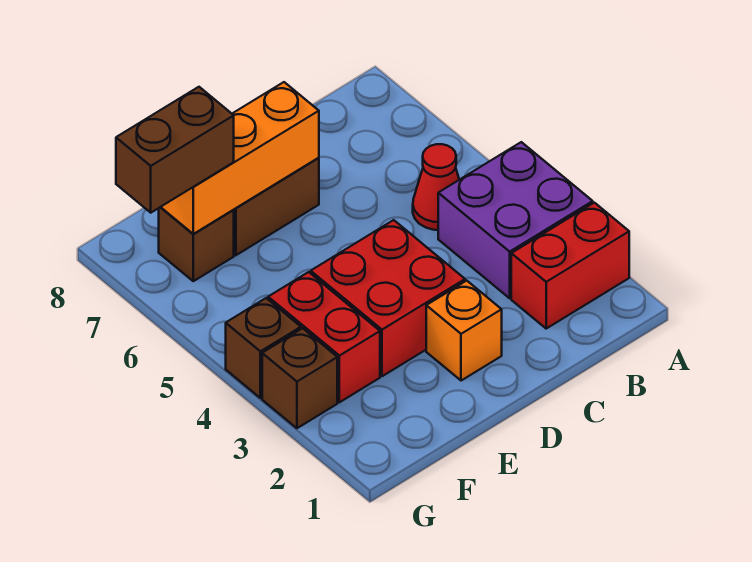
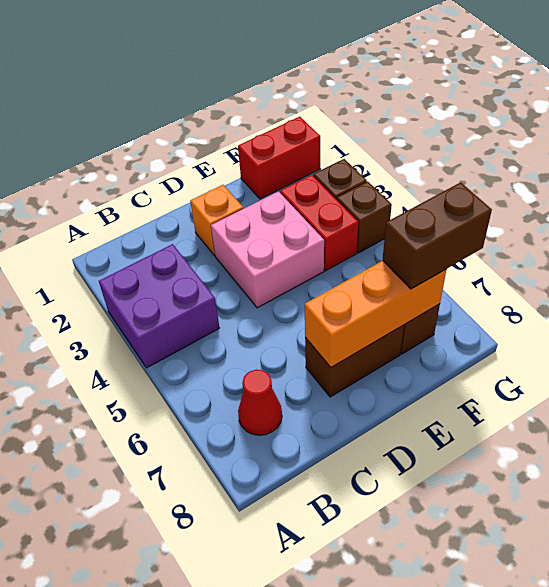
red 1x2 brick [511,203,629,328] -> red 1x2 brick moved to [238,117,320,199]
red 1x1 cone [413,144,459,230] -> red 1x1 cone moved to [238,370,282,435]
red 2x2 brick [311,220,465,376] -> pink 2x2 brick [211,192,324,308]

